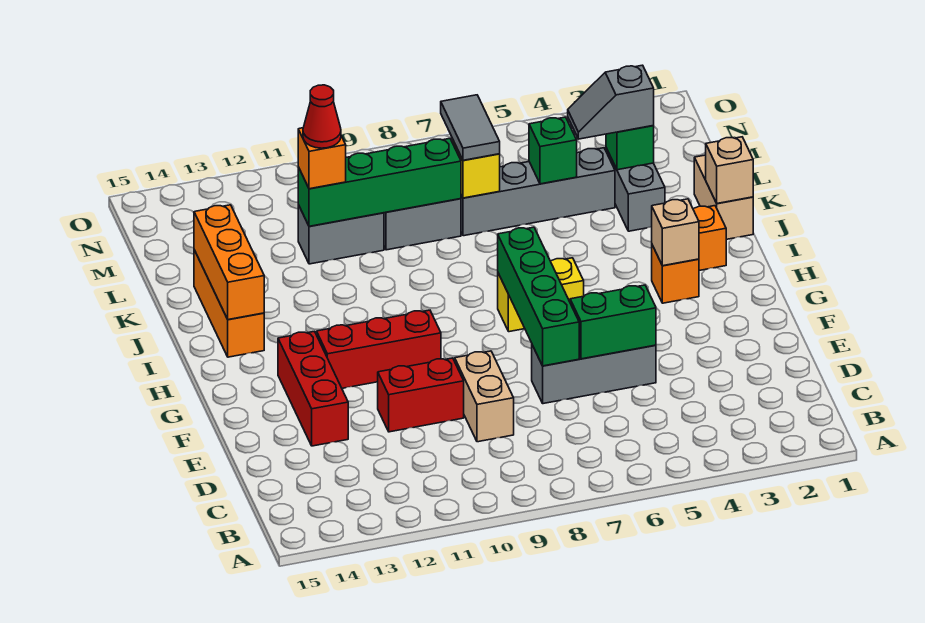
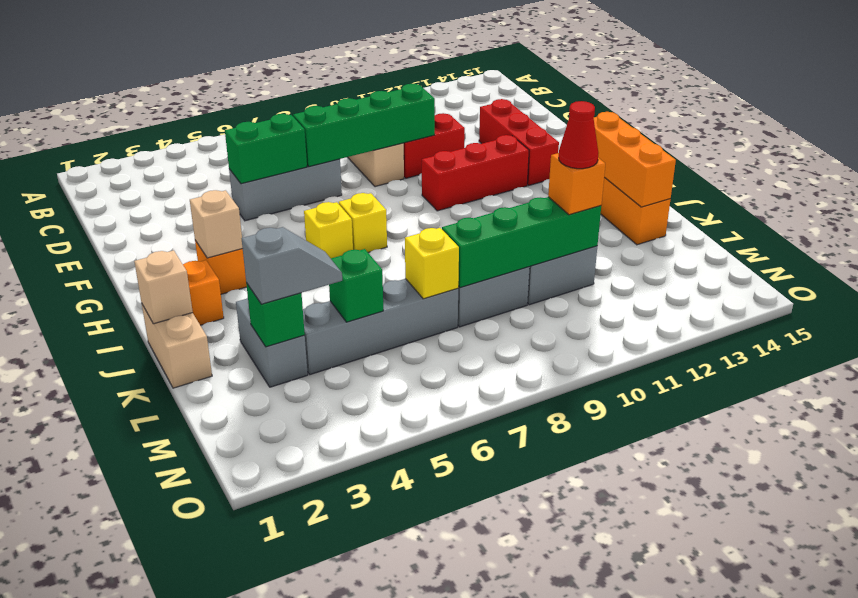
green 1x4 brick [498,227,579,366] -> green 1x4 brick turned to [293,84,435,167]
grey 1x2 tile [441,95,500,160] -> none

